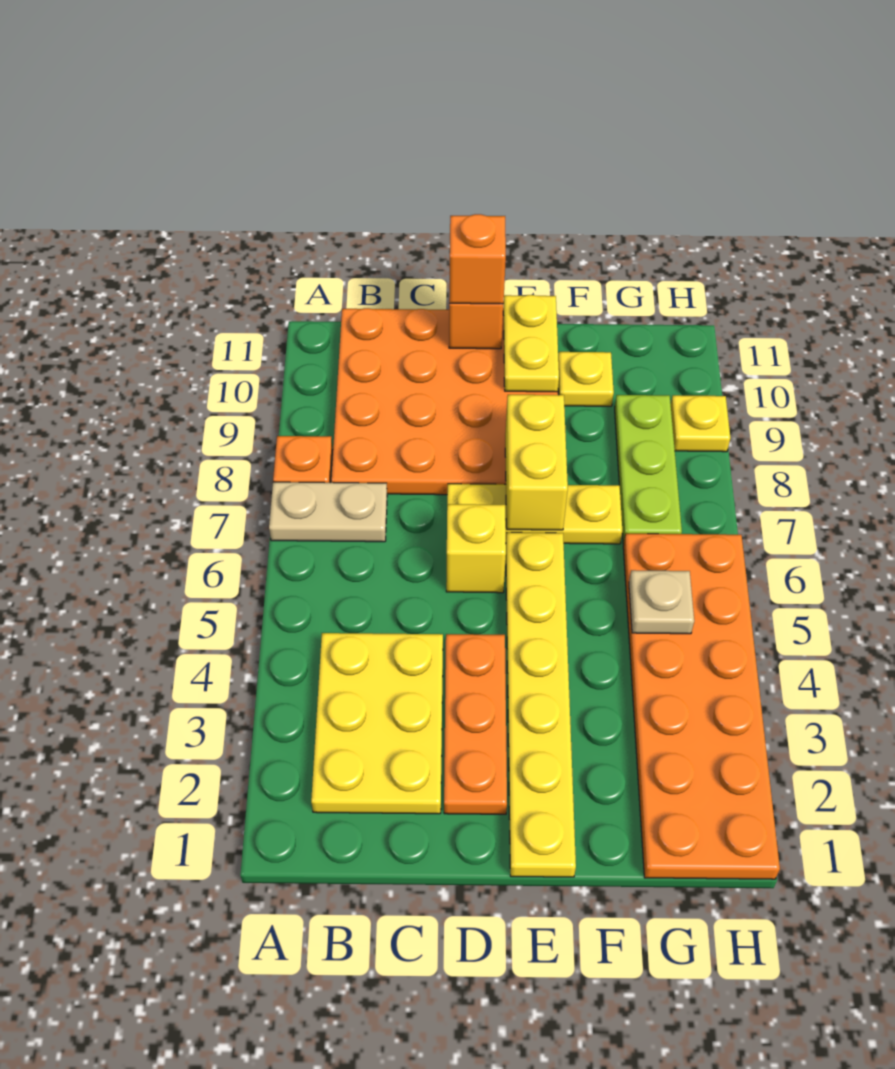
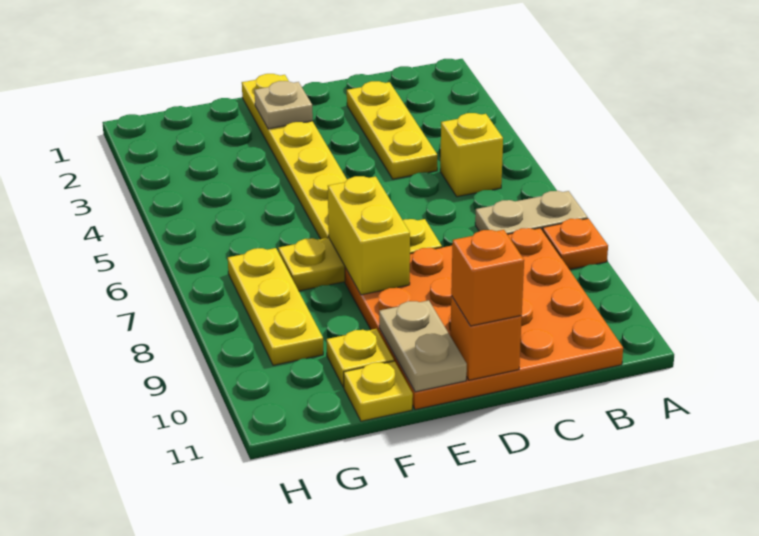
yellow 2x3 plate [311,633,443,814] -> yellow 1x3 plate [347,81,437,179]
orange 1x3 plate [444,634,507,814] -> none
yellow 1x1 brick [446,504,506,593] -> yellow 1x1 brick moved to [440,113,503,197]
yellow 1x2 plate [503,295,559,392] -> tan 1x2 plate [379,300,467,392]
orange 2x6 plate [623,534,780,879] -> none
tan 1x1 plate [629,570,694,634] -> tan 1x1 plate moved to [255,81,313,129]
lime 1x3 plate [615,395,682,544] -> yellow 1x3 plate [228,248,323,365]
yellow 1x1 plate [671,395,731,452] -> yellow 1x1 plate moved to [344,361,413,421]

